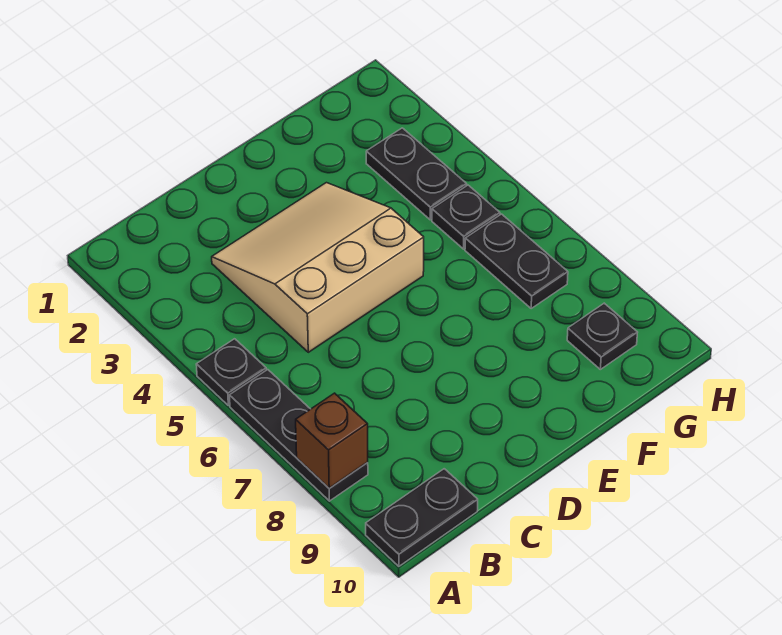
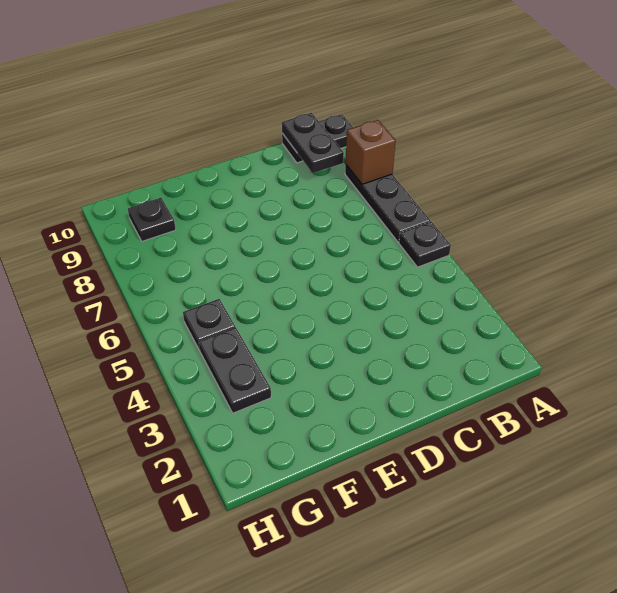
tan 3x3 slope [212,183,424,352] -> none
black 1x2 plate [465,214,568,308] -> black 1x2 plate moved to [282,113,344,173]

